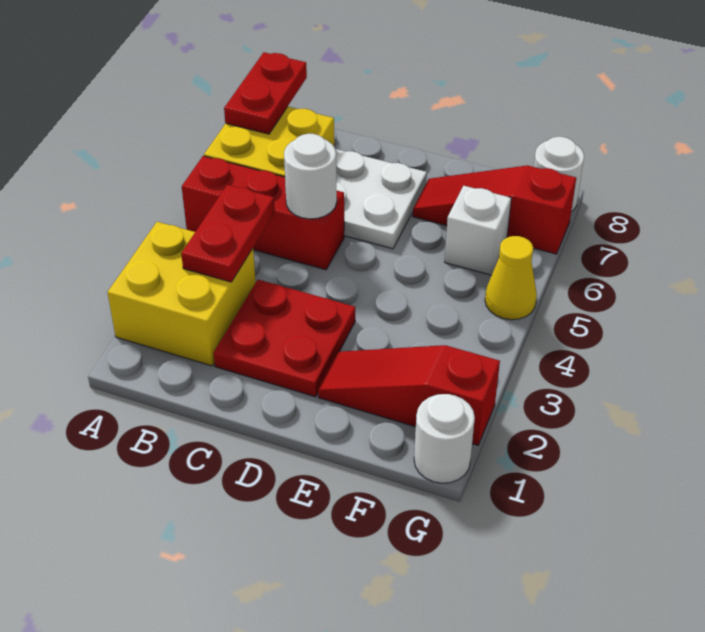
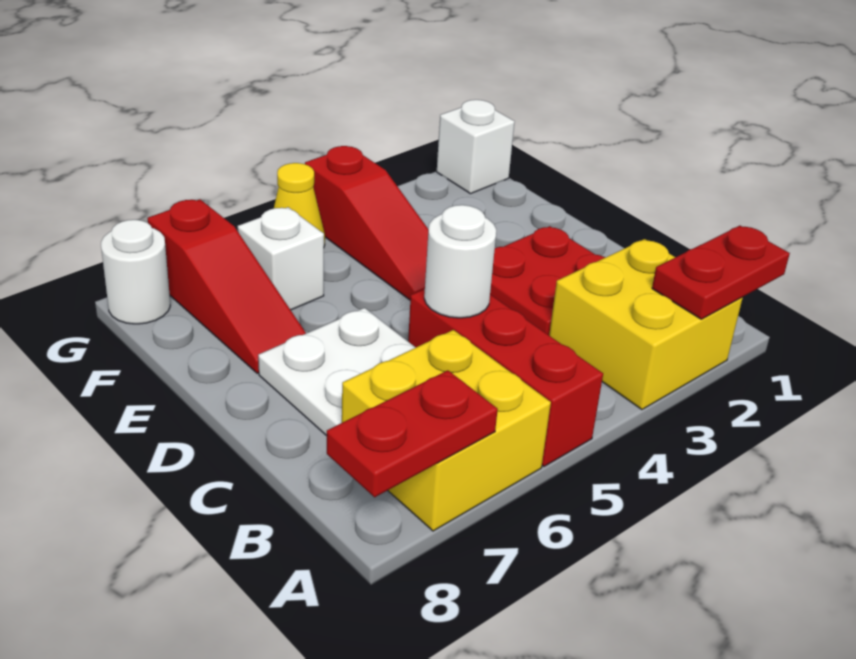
red 1x2 plate [181,185,275,282] -> red 1x2 plate moved to [652,226,790,319]
red 1x3 slope [318,345,500,445] -> red 1x3 slope moved to [305,146,429,300]
white 1x1 round brick [414,394,475,483] -> white 1x1 brick [437,100,515,194]

